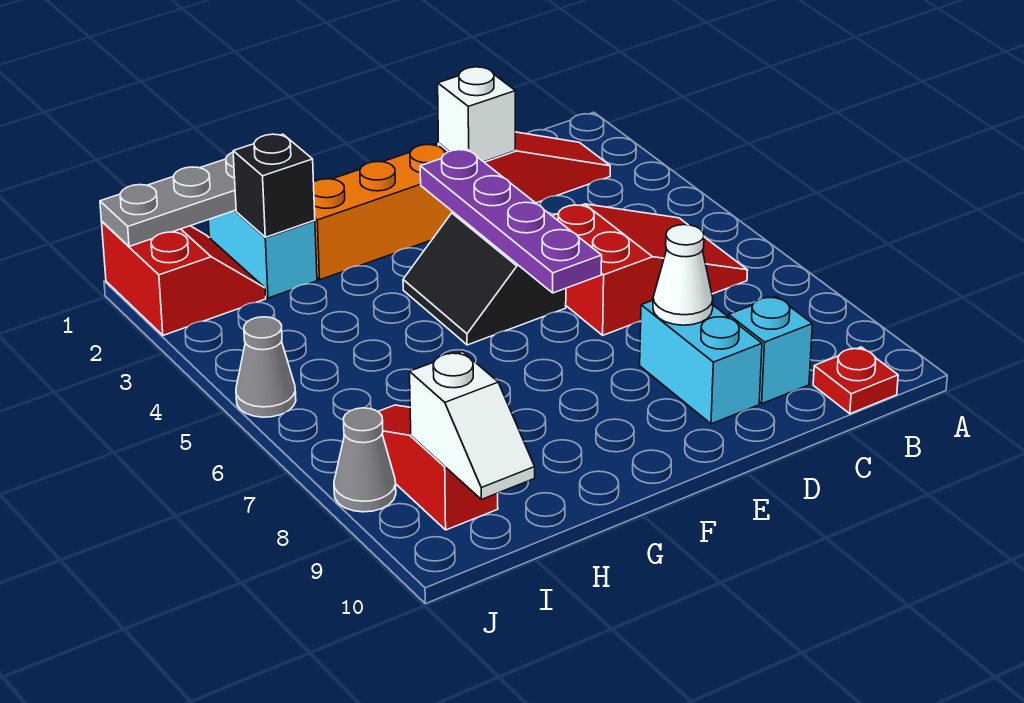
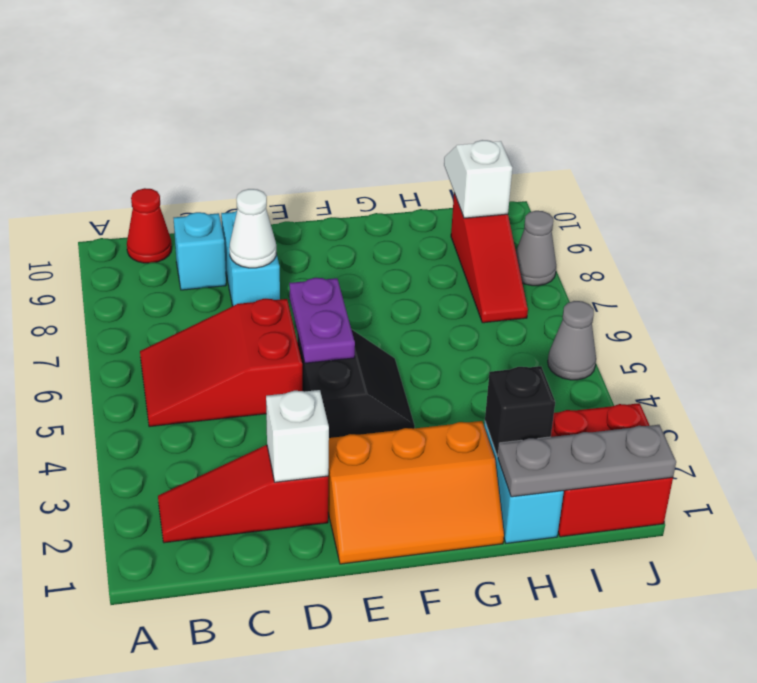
red 1x1 plate [813,347,898,414] -> red 1x1 cone [127,188,172,263]
purple 1x4 plate [420,150,602,293] -> purple 1x2 plate [289,278,355,363]
red 2x2 slope [102,222,266,335] -> red 2x2 brick [551,403,673,537]

